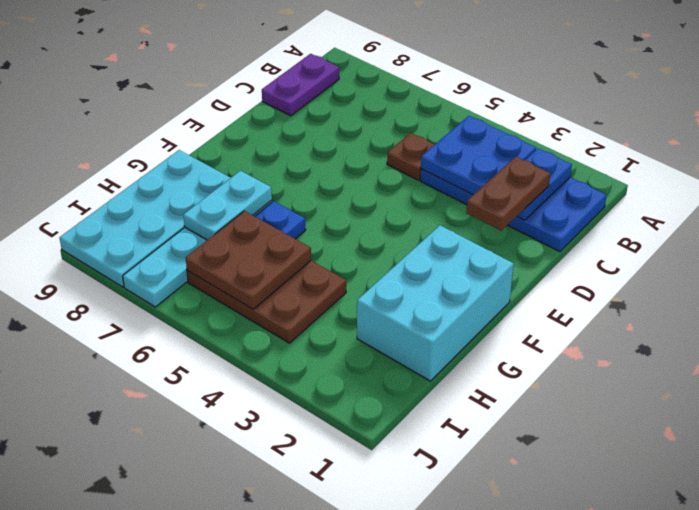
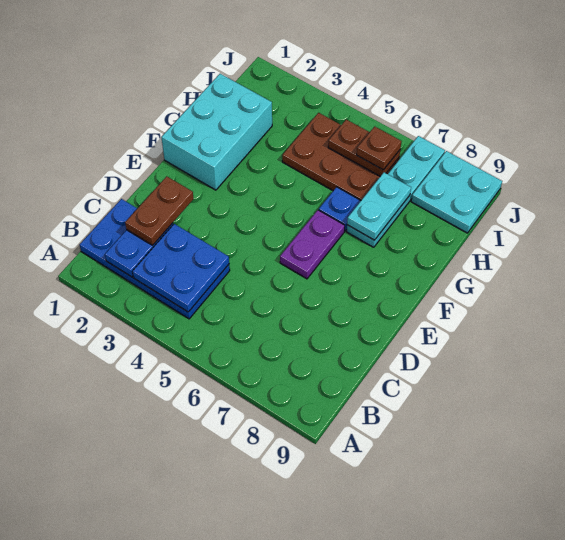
purple 1x2 plate [262,54,339,116] -> purple 1x2 plate moved to [280,210,345,279]
brown 1x1 plate [387,133,435,180] -> brown 1x1 plate moved to [357,126,401,170]
cyan 2x4 plate [60,150,230,287] -> cyan 2x2 plate [411,151,502,233]
brown 2x2 plate [186,211,311,309] -> brown 1x2 plate [328,120,400,176]

